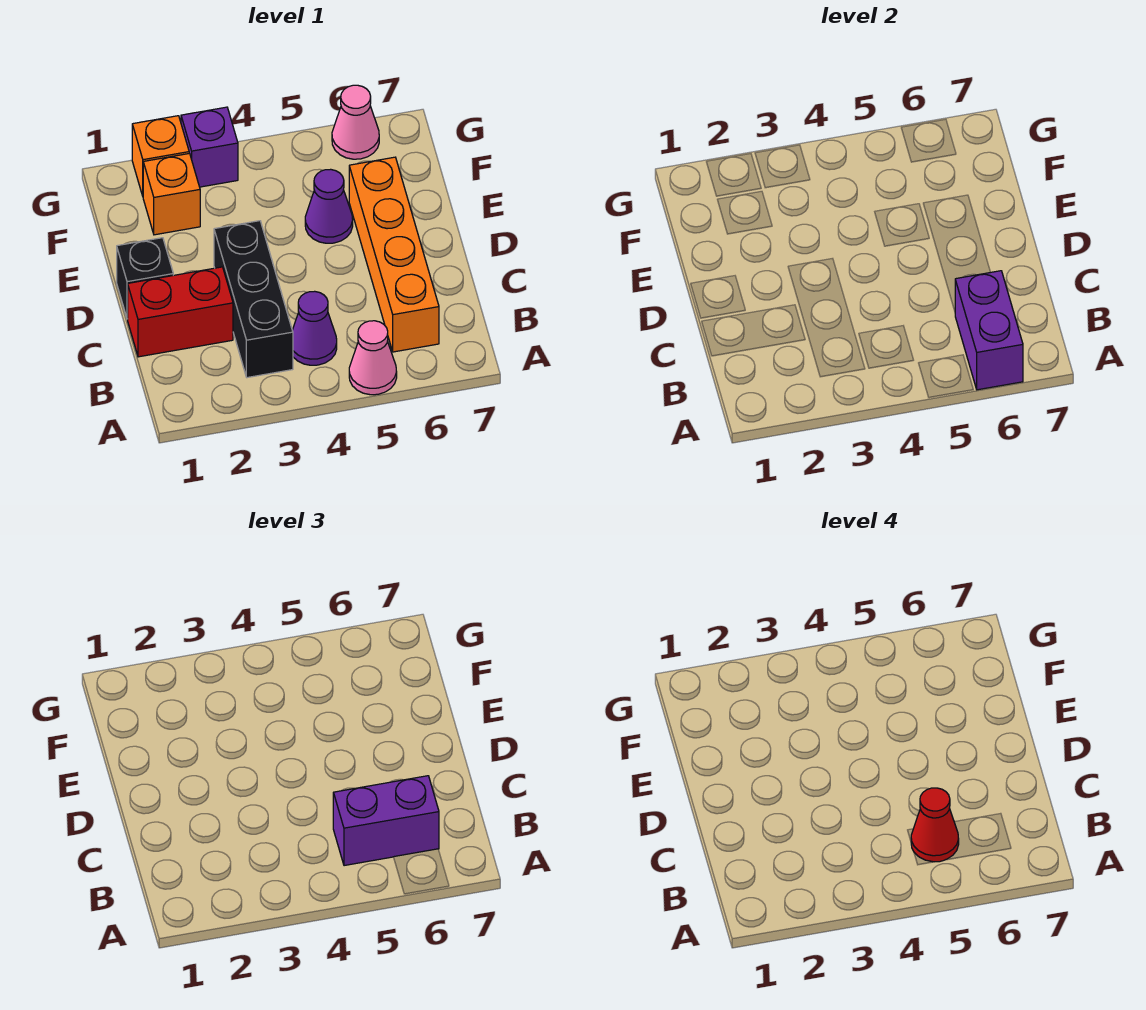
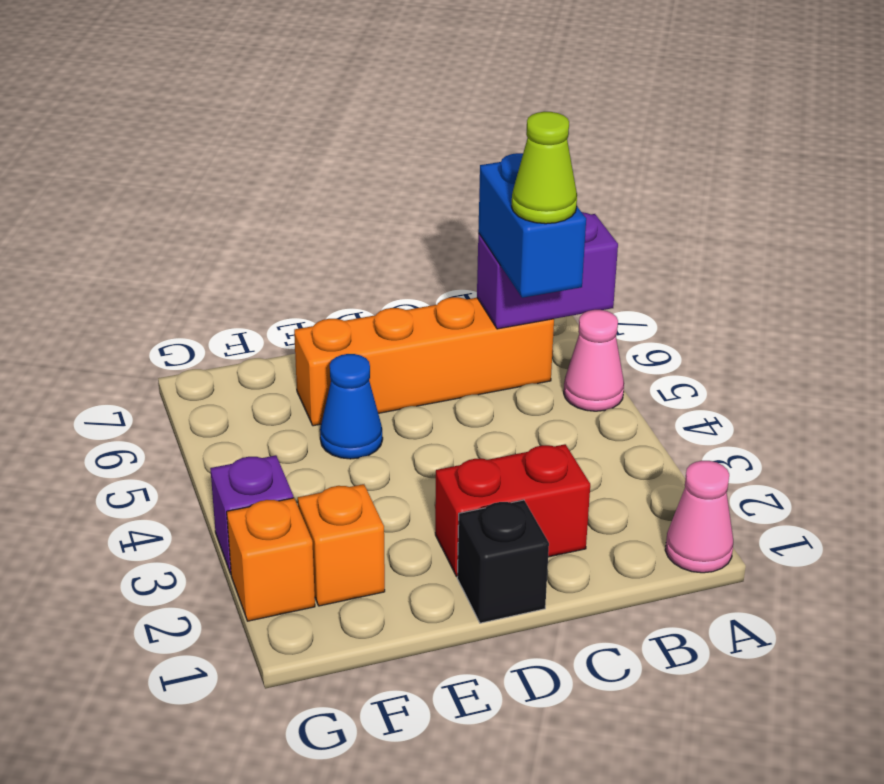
black 1x3 brick [214,221,293,378] -> none
purple 1x1 cone [292,291,337,365] -> none
purple 1x2 brick [333,776,439,866] -> blue 1x2 brick [478,153,586,298]
red 1x1 cone [911,788,959,862] -> lime 1x1 cone [512,112,577,224]
red 1x2 brick [128,267,233,357] -> red 1x2 brick turned to [435,444,590,577]
purple 1x1 cone [305,169,353,243] -> blue 1x1 cone [320,354,383,459]
pink 1x1 cone [332,85,379,159] -> pink 1x1 cone moved to [665,461,733,573]

